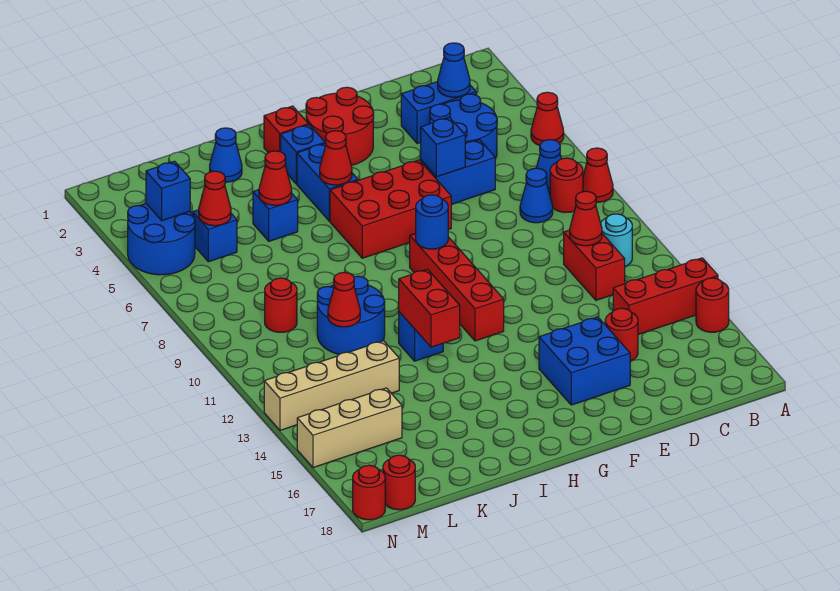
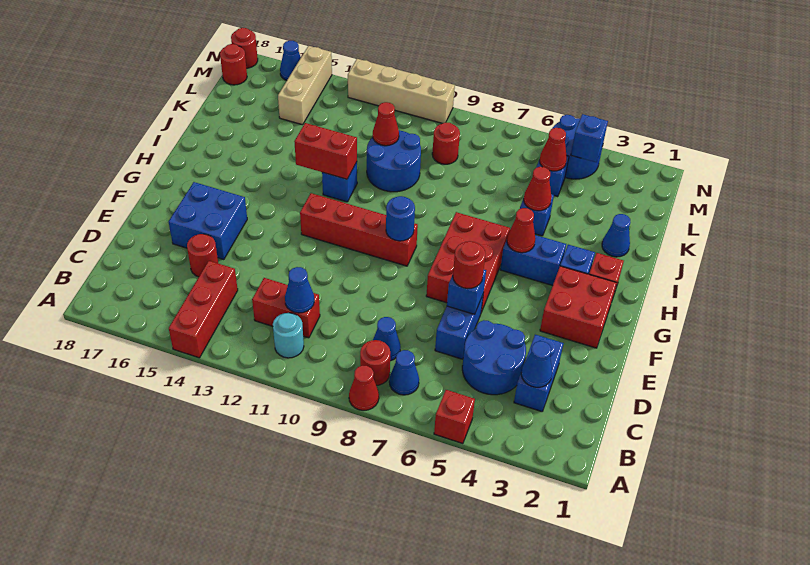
red 1x1 cone [531,92,564,145] -> red 1x1 brick [434,390,475,444]
red 1x1 round brick [696,278,729,332] -> red 1x1 round brick moved to [453,241,485,289]
red 1x1 cone [570,191,602,246] -> blue 1x1 cone [285,267,314,313]
red 2x2 round brick [306,87,374,165] -> red 2x2 brick [540,266,617,348]
tan 1x4 brick [264,341,399,430] -> tan 1x4 brick turned to [348,59,455,123]
none -> blue 1x1 cone [280,41,301,80]

